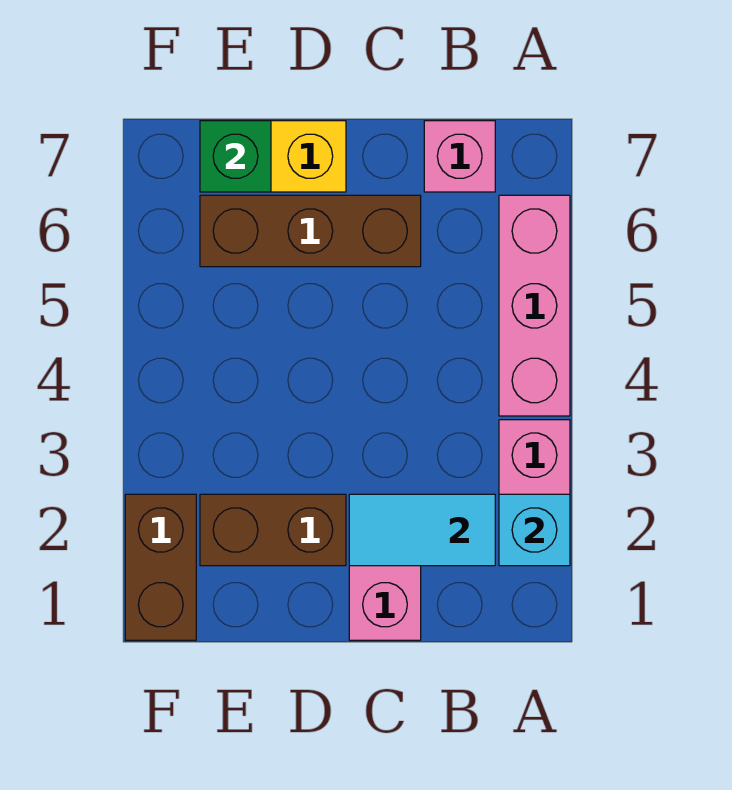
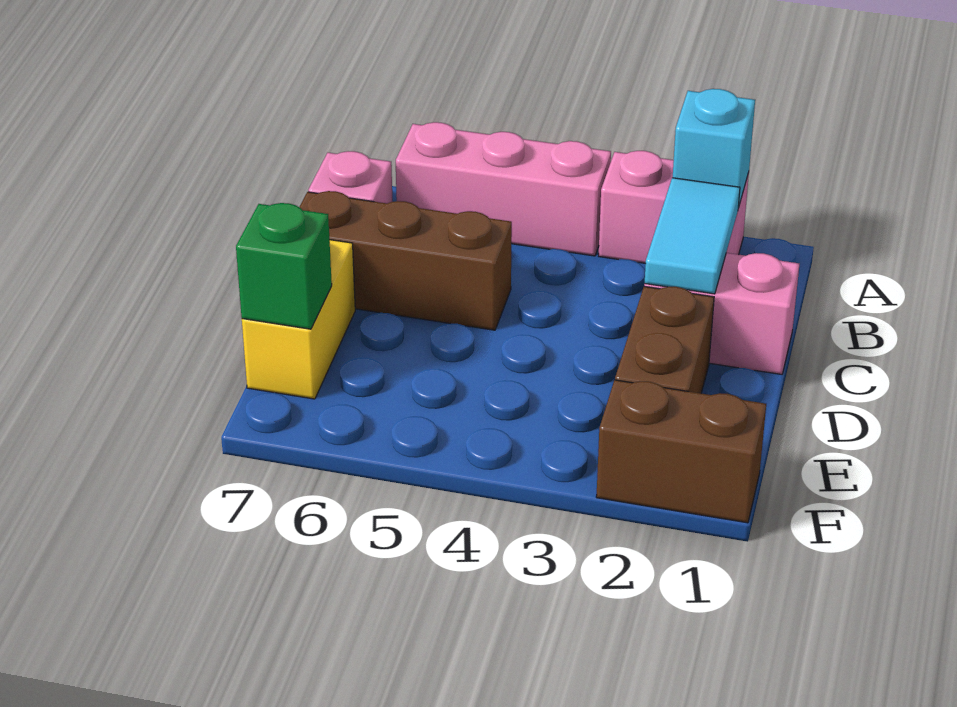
brown 1x3 brick [200,195,421,267] -> brown 1x3 brick turned to [299,191,512,330]

